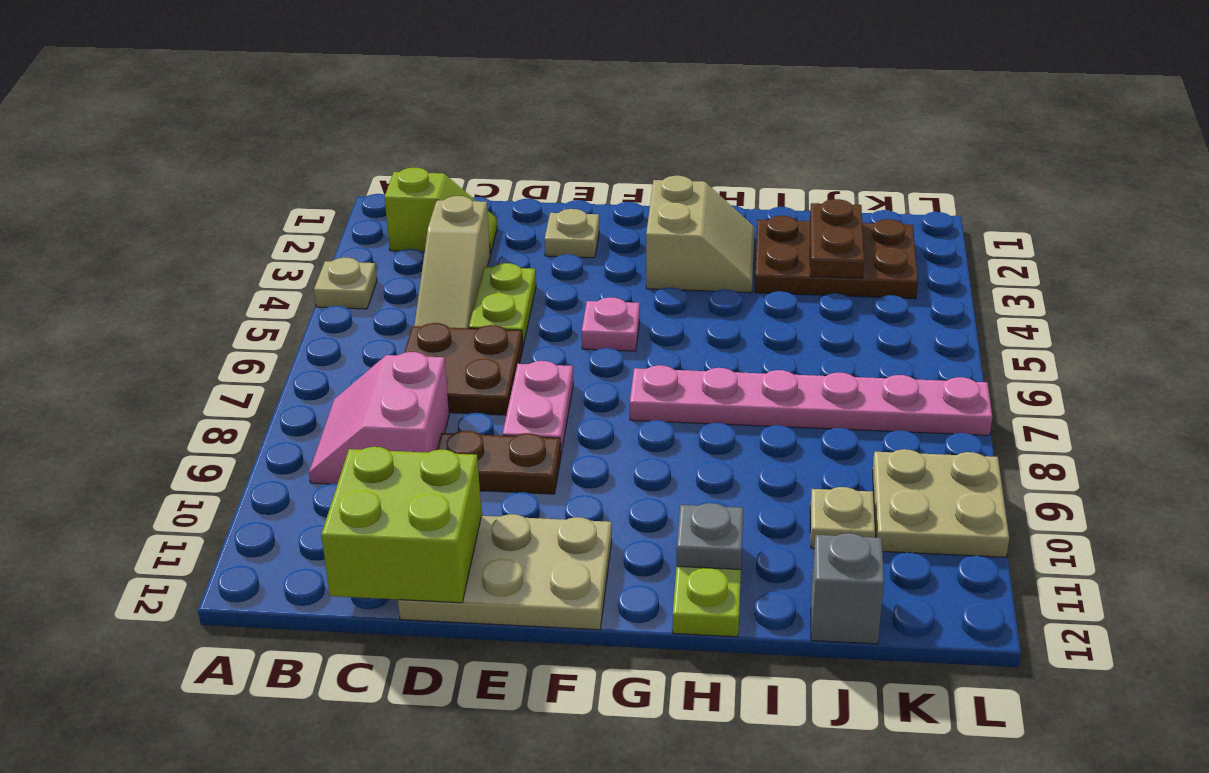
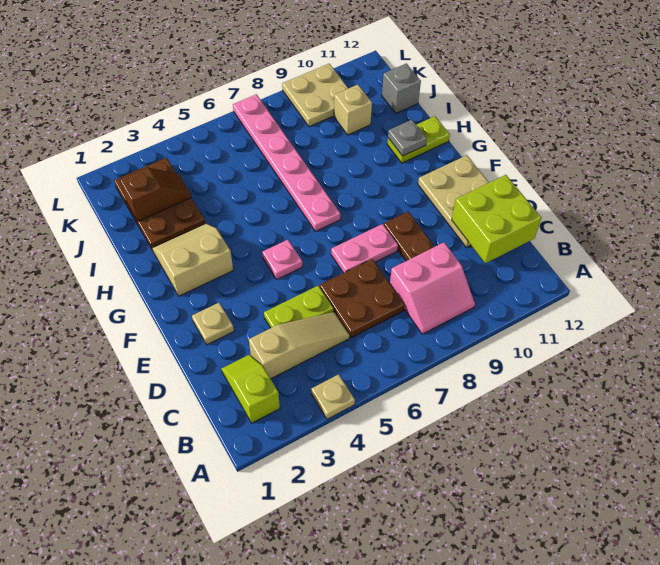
brown 1x2 plate [810,199,864,278] -> brown 1x2 slope [120,168,191,221]
tan 1x1 plate [810,487,875,548] -> tan 1x1 brick [334,85,372,135]

